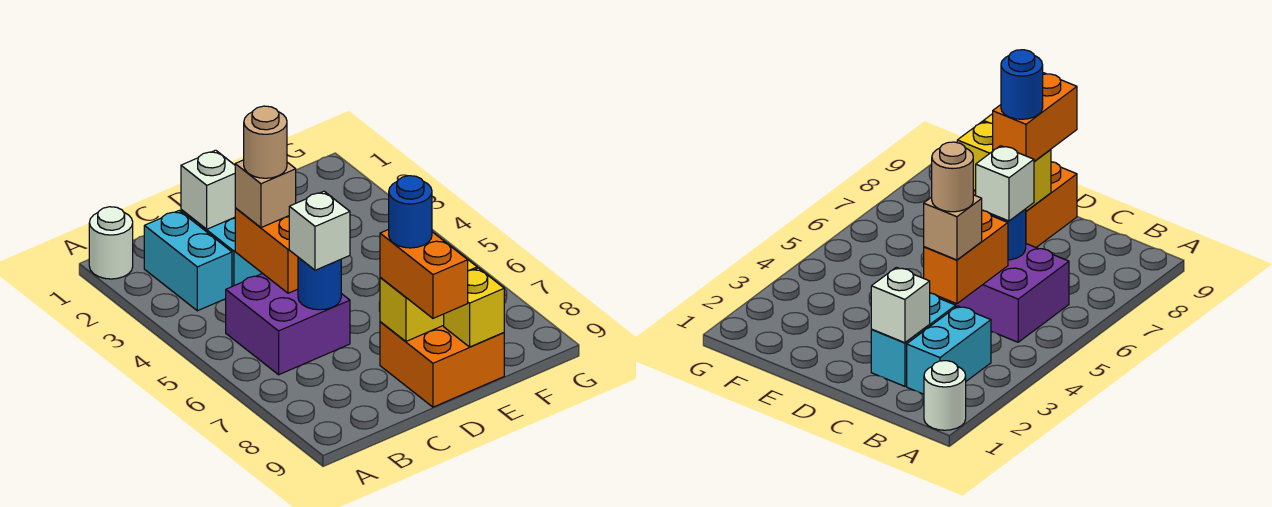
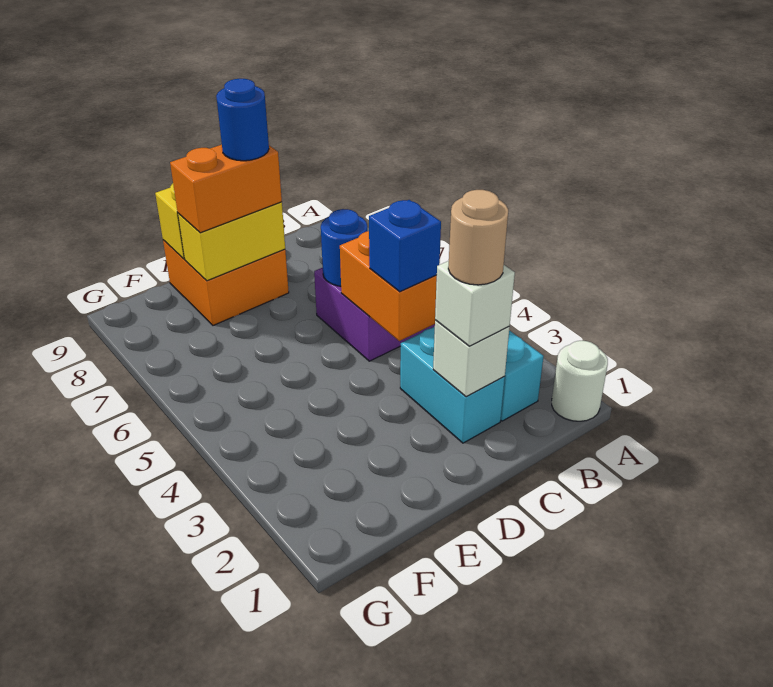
tan 1x1 brick [235,160,296,228] -> blue 1x1 brick [369,200,441,292]
tan 1x1 round brick [244,106,287,178] -> tan 1x1 round brick moved to [448,190,508,285]
white 1x1 brick [289,191,350,270] -> white 1x1 brick moved to [435,261,515,346]
orange 1x2 brick [380,229,468,318] -> orange 1x2 brick turned to [170,145,282,233]

